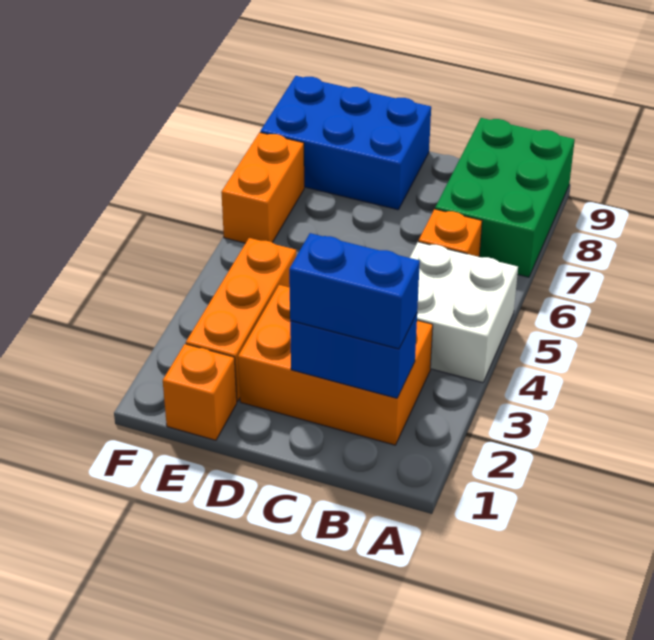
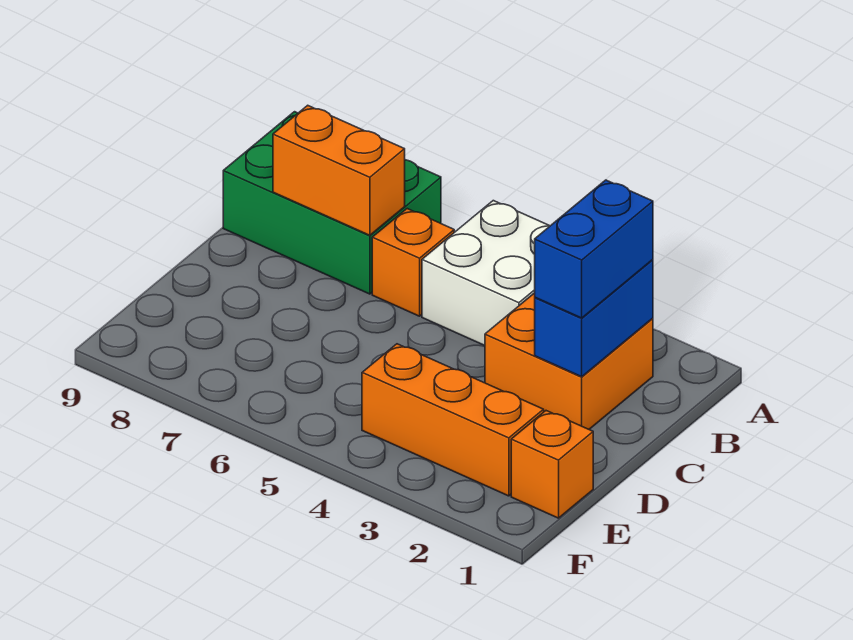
orange 2x3 brick [238,285,433,445] -> orange 2x2 brick [485,293,653,429]
blue 2x3 brick [260,76,431,210] -> none
orange 1x2 brick [221,132,304,243] -> orange 1x2 brick moved to [273,105,405,235]

